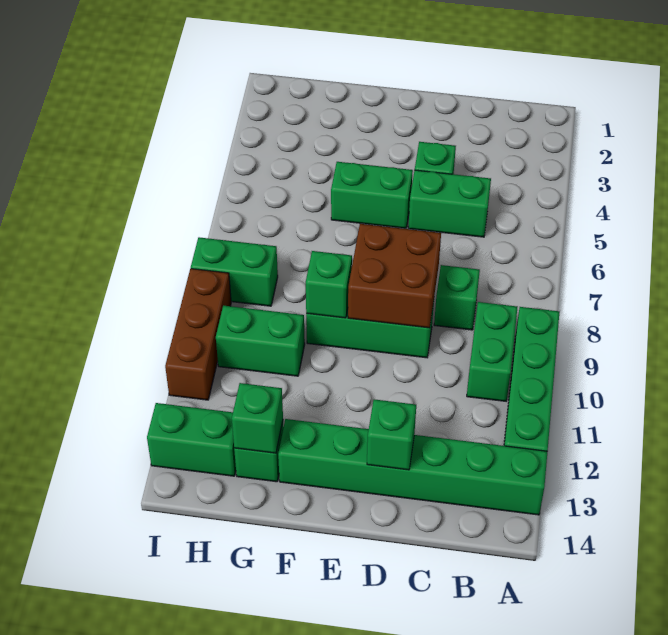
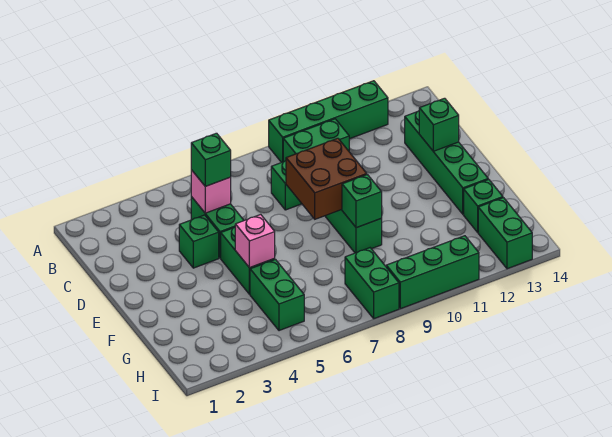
green 1x6 brick [278,419,547,515] -> green 1x4 brick [405,111,488,214]
none -> pink 1x1 brick [191,170,231,213]
none -> pink 1x1 brick [235,214,275,268]
green 1x2 brick [216,306,305,376] -> green 1x2 brick moved to [250,259,304,331]
green 1x1 brick [232,383,283,453] -> green 1x1 brick moved to [191,133,231,186]
brown 1x3 brick [165,269,231,400] -> green 1x3 brick [386,236,479,309]

